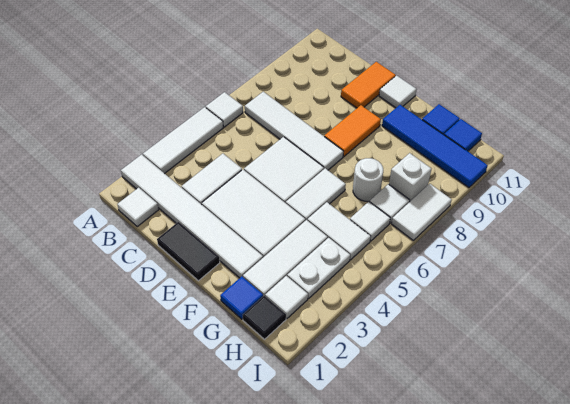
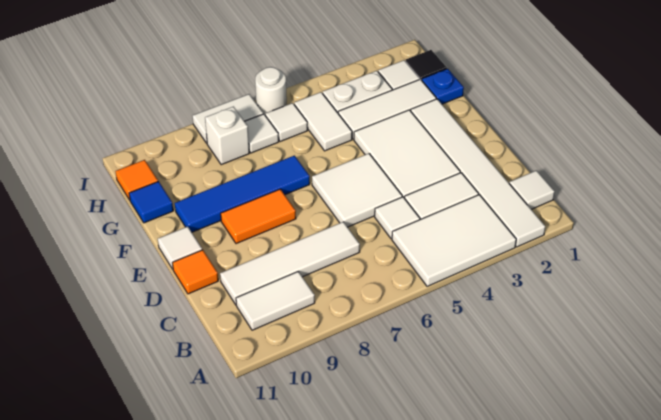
white 1x3 tile [143,107,223,174] -> white 2x3 tile [392,195,516,286]
white 1x1 tile [206,92,243,127] -> white 1x1 tile moved to [375,197,420,239]
white 1x4 tile [245,92,343,170] -> white 1x4 tile turned to [220,222,360,305]
black 1x2 tile [157,222,220,281] -> none
orange 1x2 tile [341,62,396,108] -> orange 1x1 tile [173,250,218,294]
white 1x2 tile [286,168,346,221] -> white 1x2 tile moved to [236,272,315,330]
blue 1x4 tile [382,105,488,187] -> blue 1x4 tile turned to [175,156,310,232]
blue 1x1 tile [220,276,263,319] -> blue 1x1 plate [422,69,464,104]
white 1x1 round brick [353,158,383,201] -> white 1x1 round brick moved to [255,67,287,115]
blue 1x1 tile [444,119,482,151] -> orange 1x1 tile [116,160,158,200]

